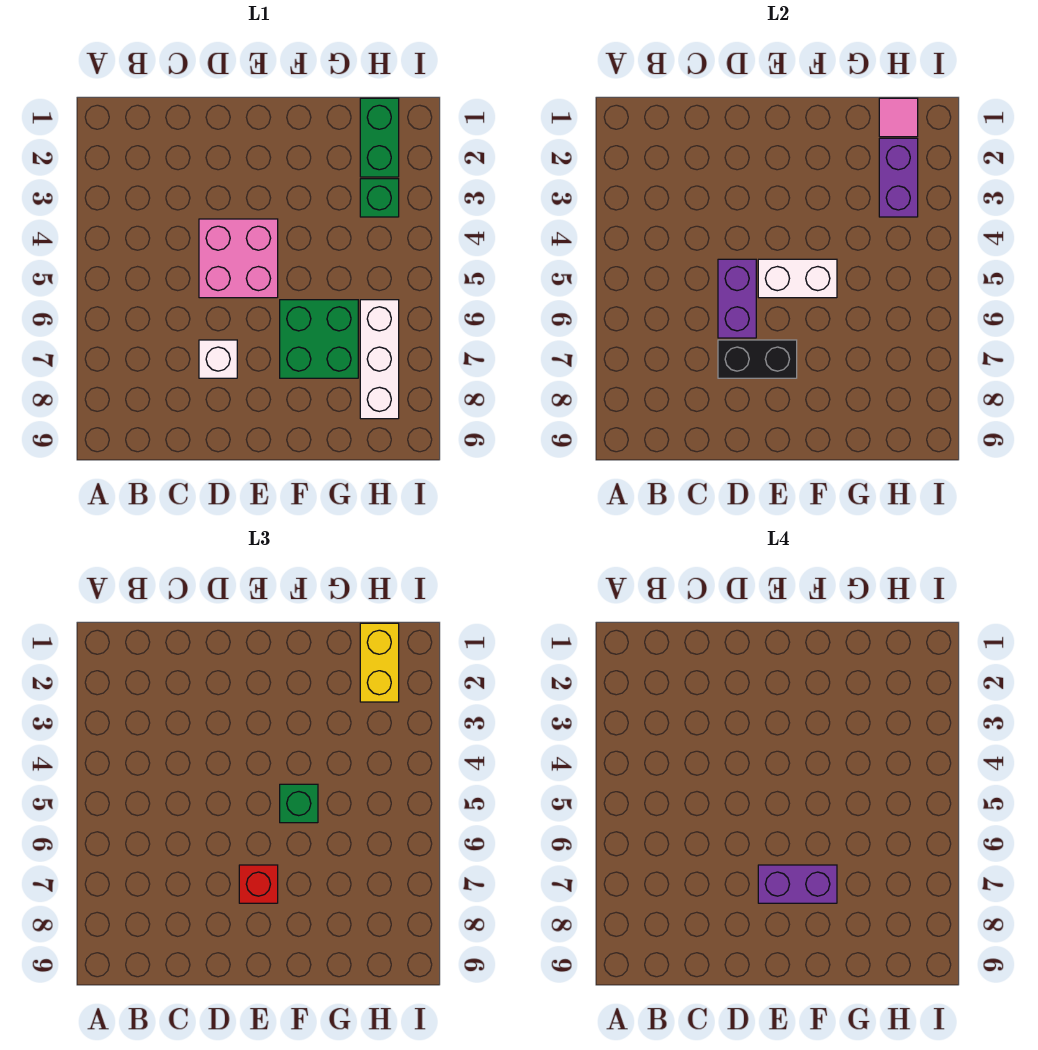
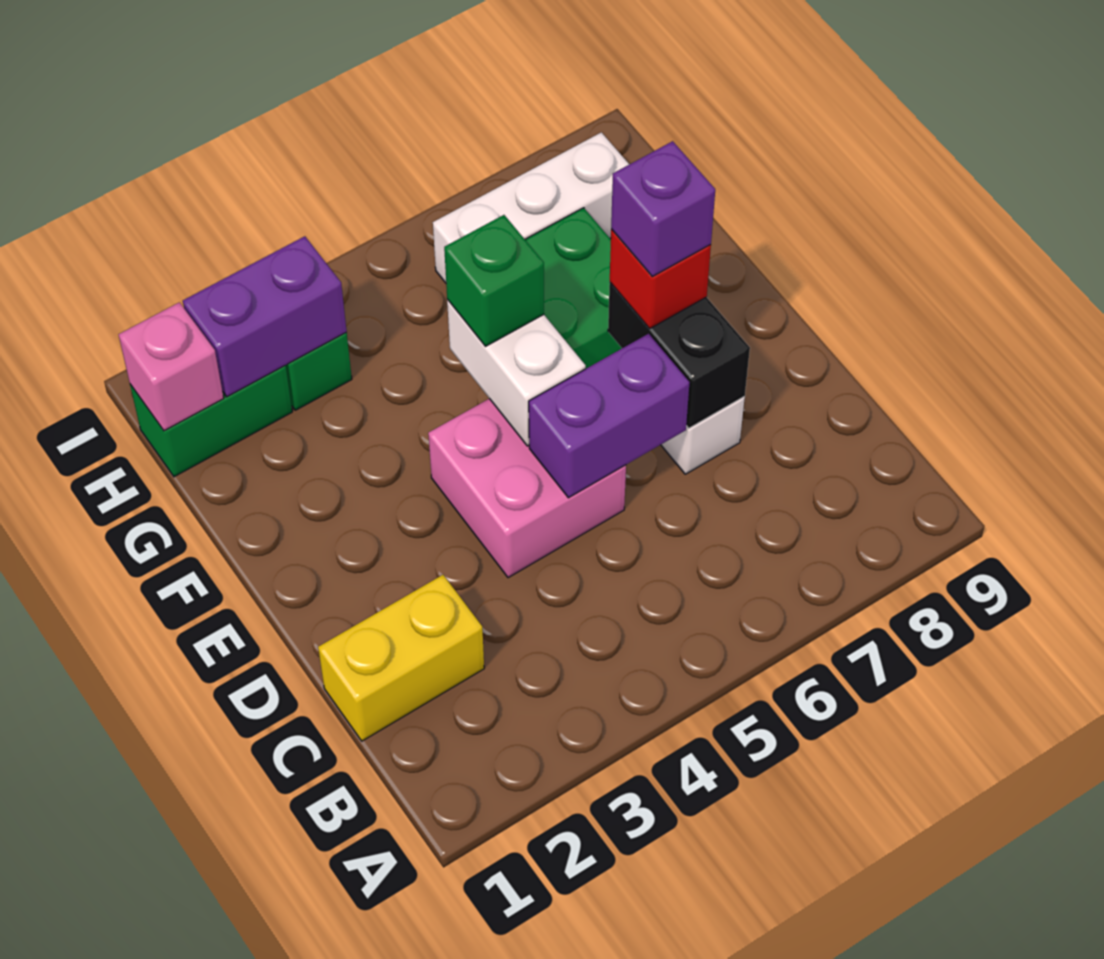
purple 1x2 brick [758,865,837,903] -> purple 1x1 brick [611,141,715,277]
pink 1x1 tile [879,98,918,137] -> pink 1x1 brick [119,302,224,431]
yellow 1x2 brick [360,623,399,702] -> yellow 1x2 brick moved to [318,575,484,741]

